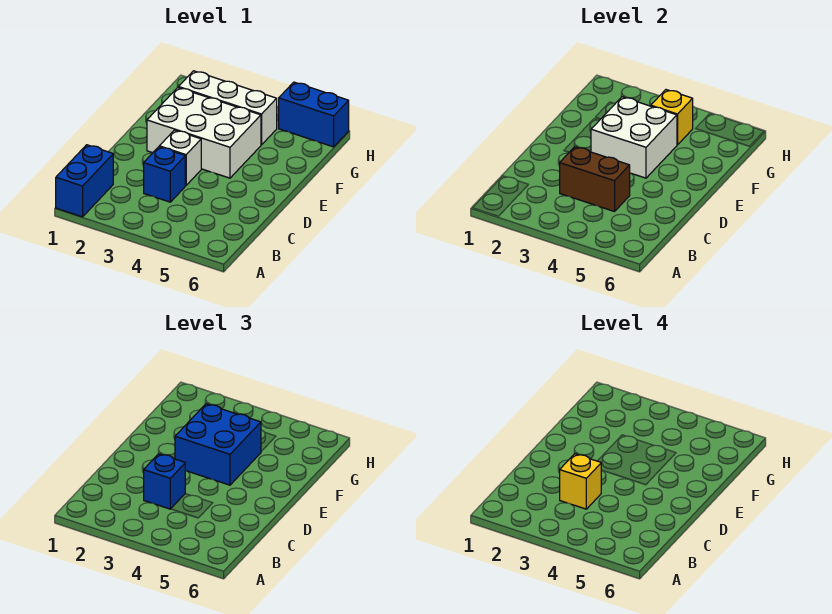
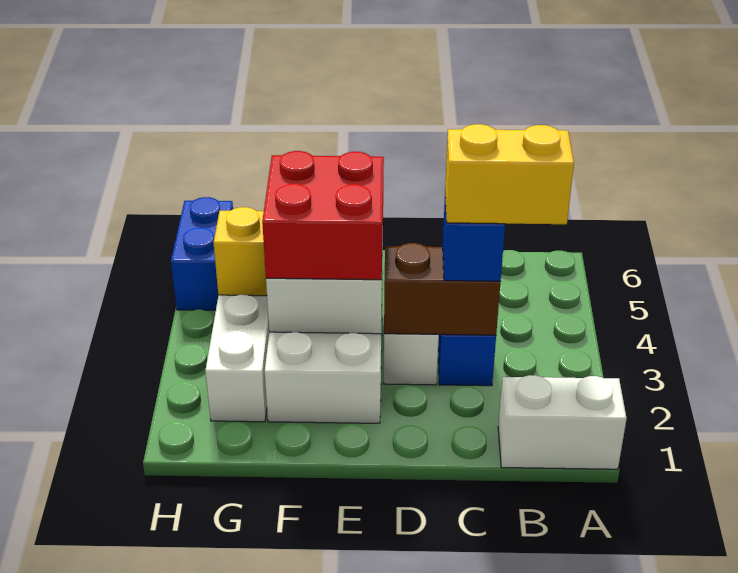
blue 1x2 brick [56,145,113,217] -> white 1x2 brick [498,375,627,469]
brown 1x2 brick [560,147,630,212] -> brown 1x2 brick turned to [384,243,501,335]
yellow 1x1 brick [560,454,601,509] -> yellow 1x2 brick [445,124,574,224]
blue 2x2 brick [175,404,261,485] -> red 2x2 brick [262,151,384,280]

